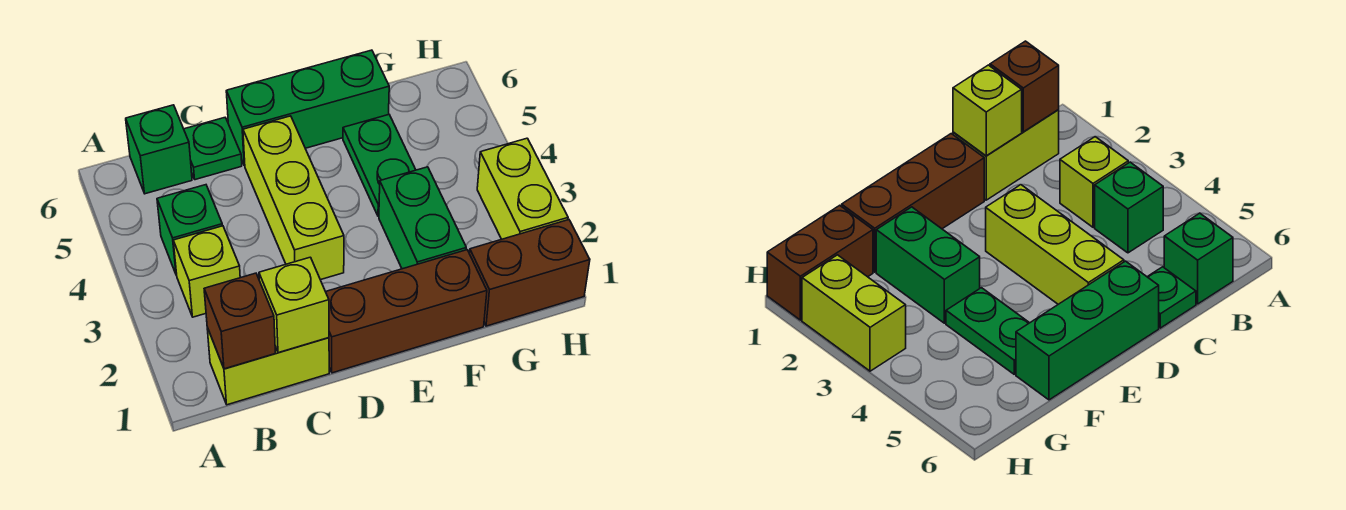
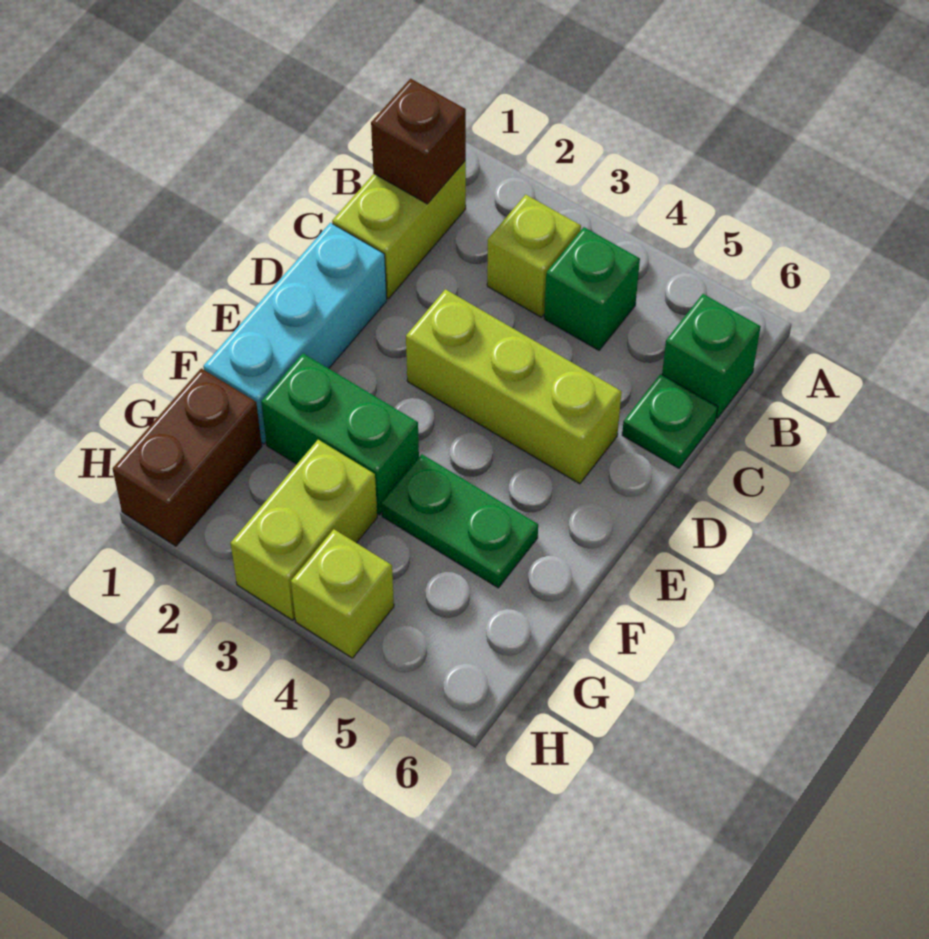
lime 1x1 brick [259,257,329,353] -> lime 1x1 brick moved to [291,529,394,658]
brown 1x3 brick [326,250,487,373] -> cyan 1x3 brick [203,223,387,444]
green 1x3 brick [226,50,389,166] -> none
lime 1x2 brick [477,138,568,239] -> lime 1x2 brick turned to [231,440,377,620]

